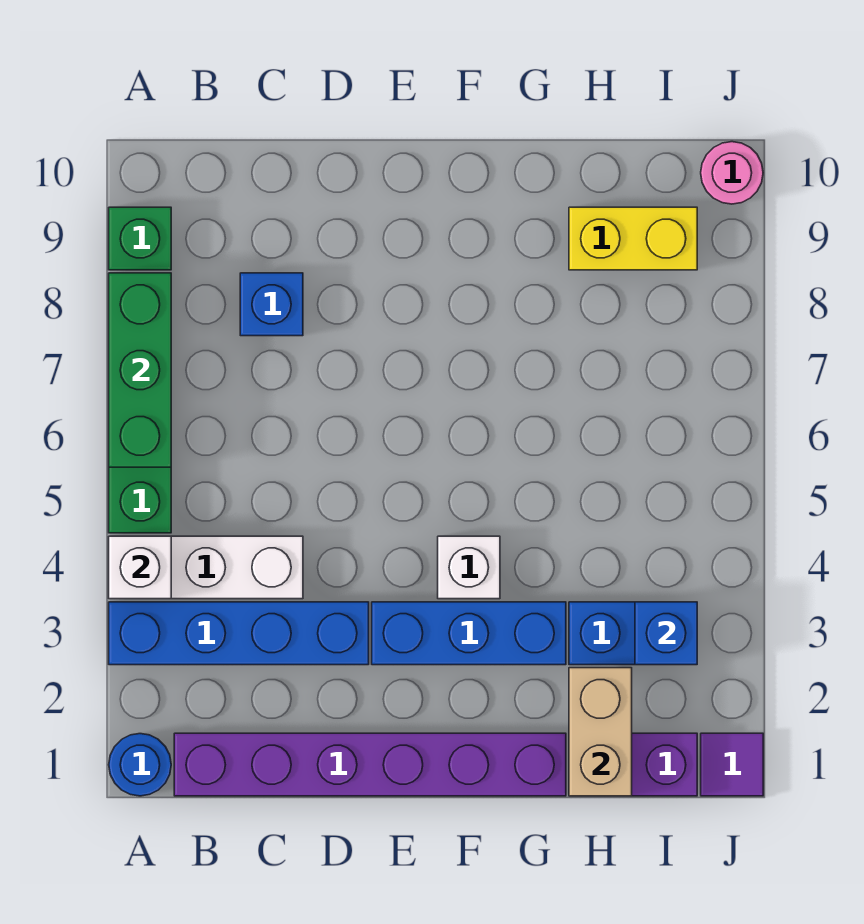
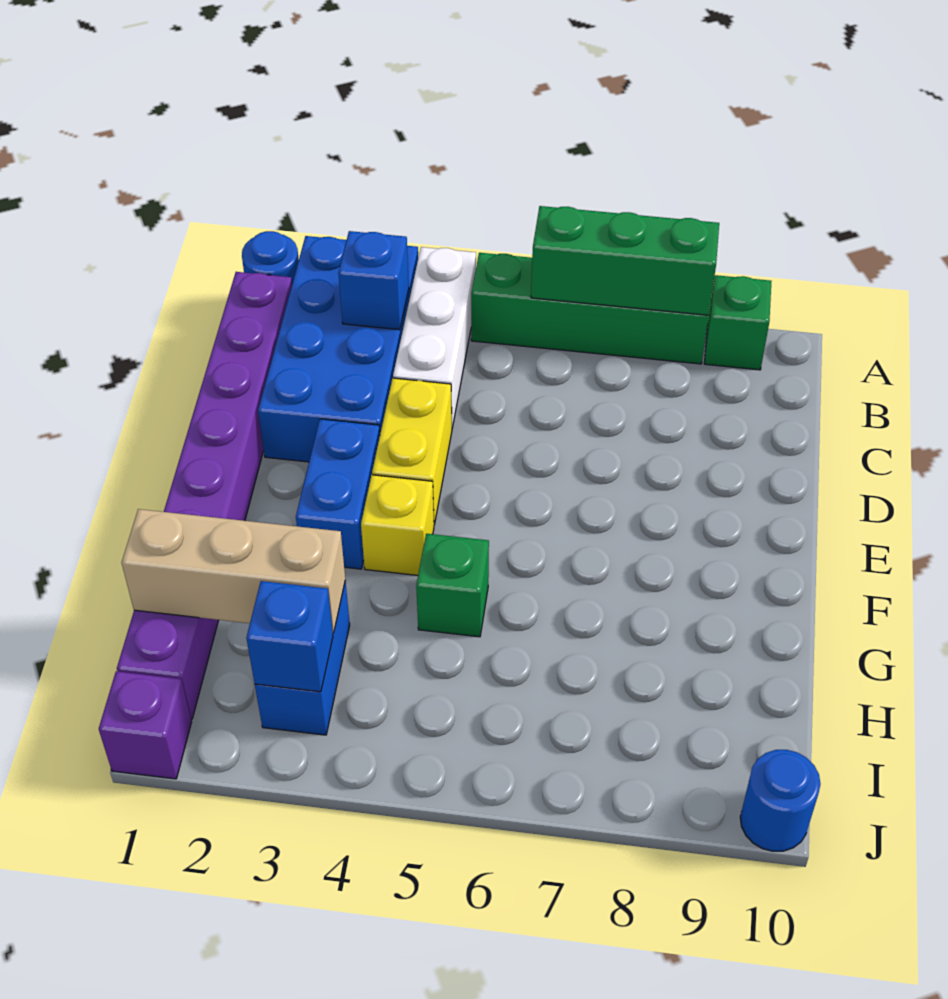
blue 1x4 brick [109,602,369,665] -> blue 2x4 brick [258,236,418,462]
white 1x1 brick [109,536,171,599] -> none
blue 1x1 brick [240,273,303,336] -> blue 1x1 brick moved to [338,231,409,330]
blue 1x3 brick [372,602,566,665] -> blue 1x2 brick [296,419,380,569]
white 1x1 brick [438,536,500,599] -> yellow 1x1 brick [361,475,434,575]
none -> green 1x1 brick [416,534,489,637]
tan 1x2 brick [569,668,632,796] -> tan 1x3 brick [122,509,345,633]
yellow 1x2 brick [569,207,697,270] -> yellow 1x2 brick moved to [372,378,452,525]
purple 1x1 tile [701,733,763,796] -> purple 1x1 brick [99,671,192,779]
pink 1x1 round brick [701,142,763,204] -> blue 1x1 round brick [740,750,820,851]

